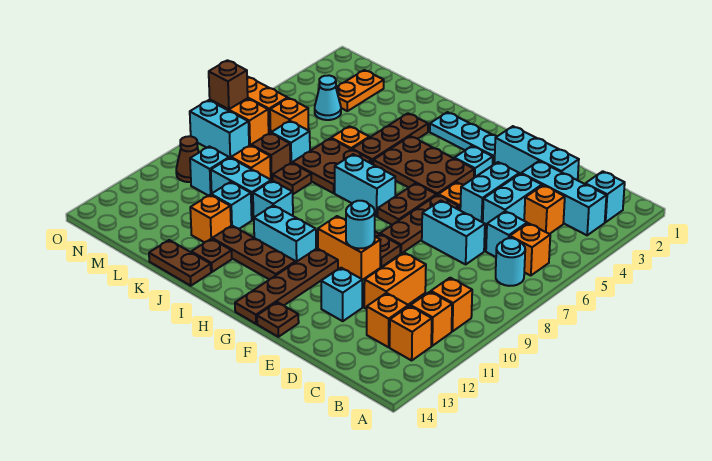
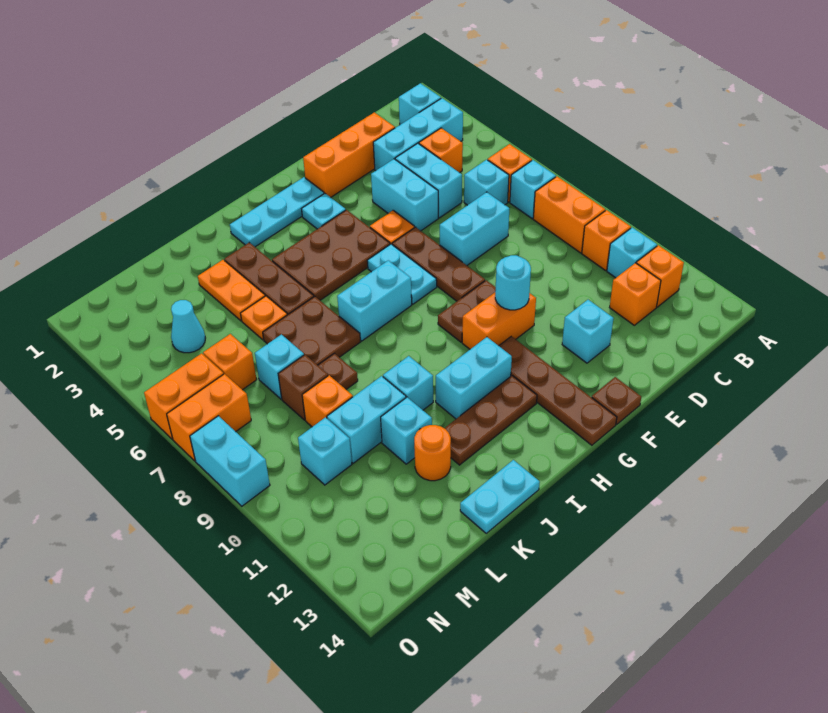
cyan 1x1 round brick [496,238,525,286] -> cyan 1x1 brick [510,160,556,219]
orange 1x1 brick [411,292,452,346] -> cyan 1x1 brick [607,227,657,278]
cyan 1x3 brick [494,126,579,180] -> orange 1x3 brick [303,112,395,197]
orange 1x2 brick [364,253,426,309] -> orange 1x2 brick moved to [533,176,605,253]
brown 1x2 plate [378,183,436,225] -> cyan 1x2 plate [367,244,437,304]
brown 1x1 plate [191,239,232,272] -> none
brown 1x2 plate [149,240,211,286] -> cyan 1x2 plate [460,460,540,533]
orange 1x1 brick [190,195,231,242] -> orange 1x1 round brick [414,425,451,481]
orange 1x2 plate [336,70,384,111] -> orange 1x2 plate moved to [198,260,265,321]
cyan 1x2 brick [190,100,249,158] -> cyan 1x2 brick turned to [190,416,270,506]
brown 1x1 cone [176,136,199,182] -> none
brown 1x1 brick [209,60,248,109] -> none

